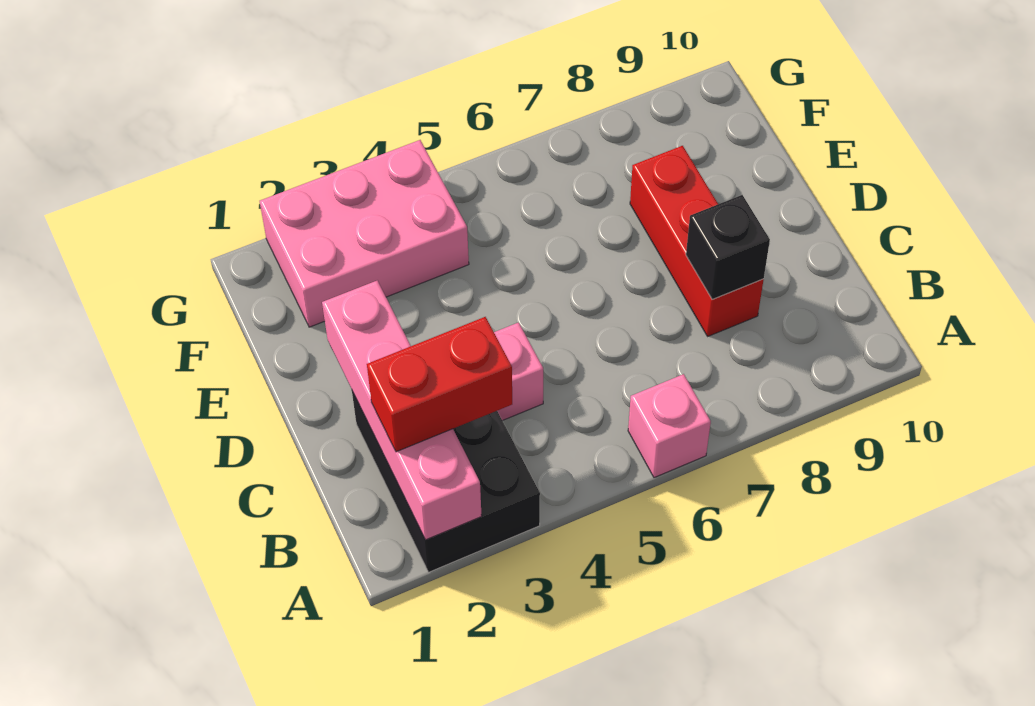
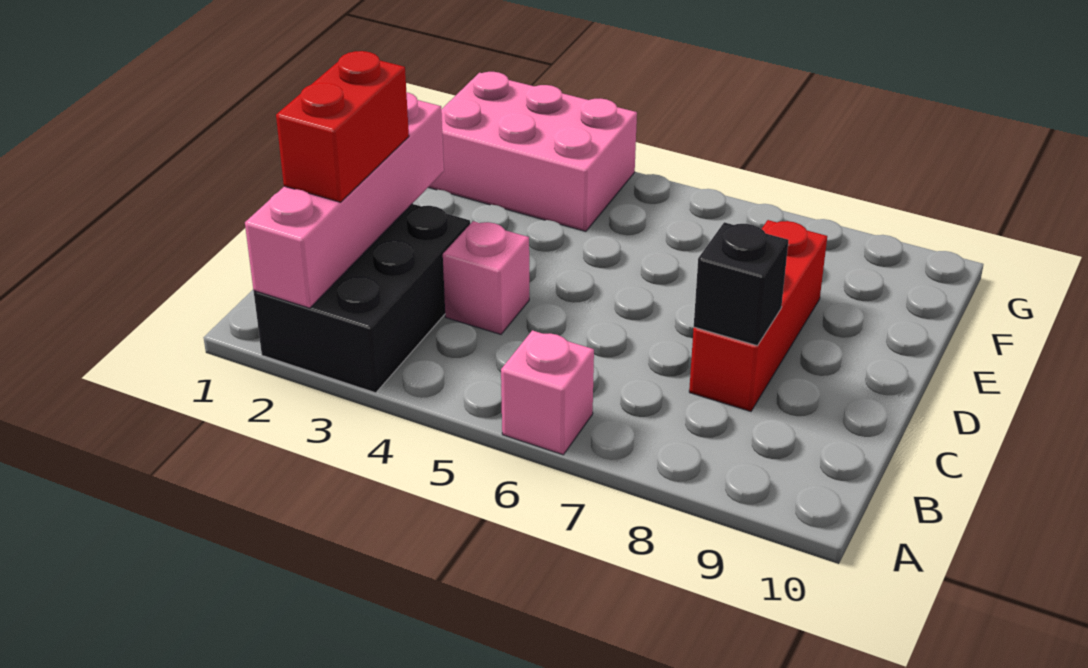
red 1x2 brick [367,317,512,452] -> red 1x2 brick turned to [276,51,409,202]

